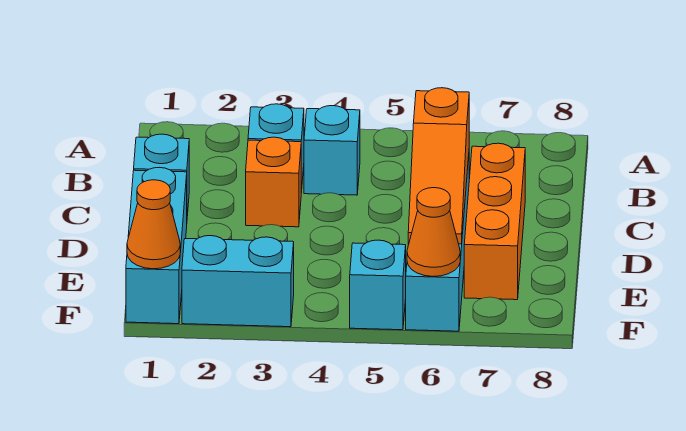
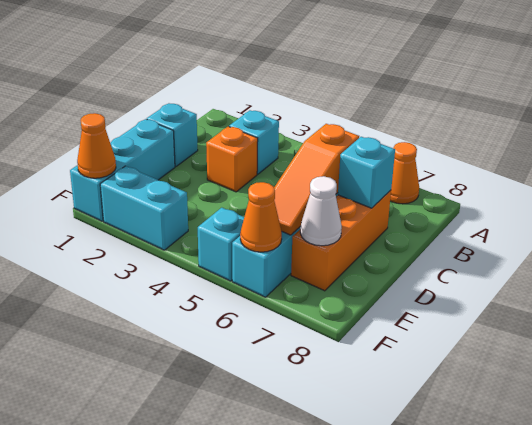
none -> orange 1x1 cone [390,142,419,204]
cyan 1x1 brick [304,106,360,195] -> cyan 1x1 brick moved to [338,137,395,208]
none -> white 1x1 cone [300,176,342,246]

